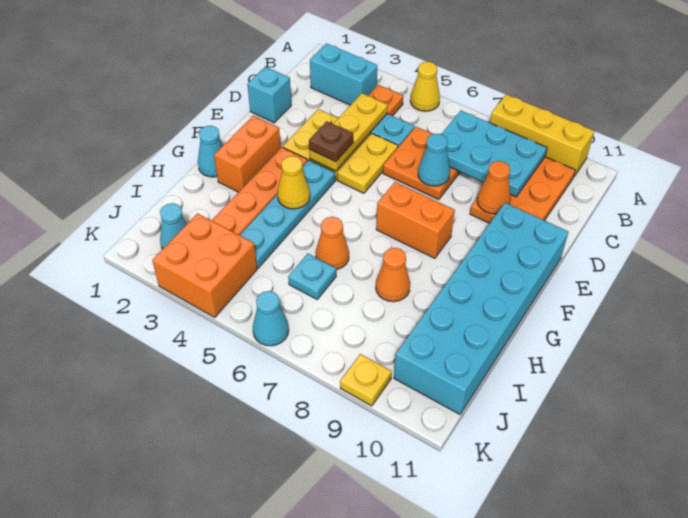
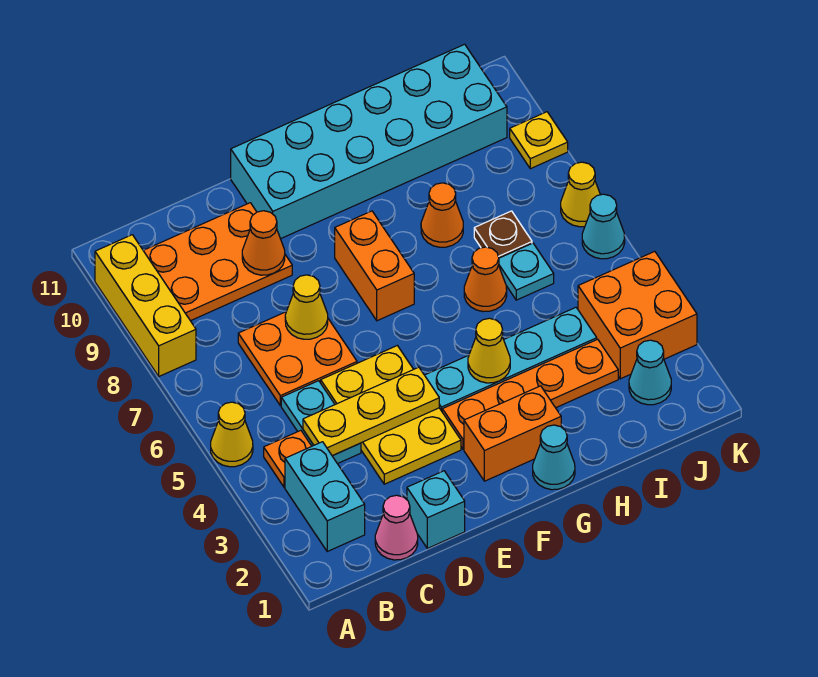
cyan 2x3 plate [441,111,547,197] -> none
none -> pink 1x1 cone [375,495,418,560]
cyan 1x1 cone [418,134,450,186] -> yellow 1x1 cone [285,275,328,339]
brown 1x1 plate [309,121,353,162] -> brown 1x1 plate moved to [474,211,532,258]
none -> yellow 1x1 cone [561,162,600,227]

